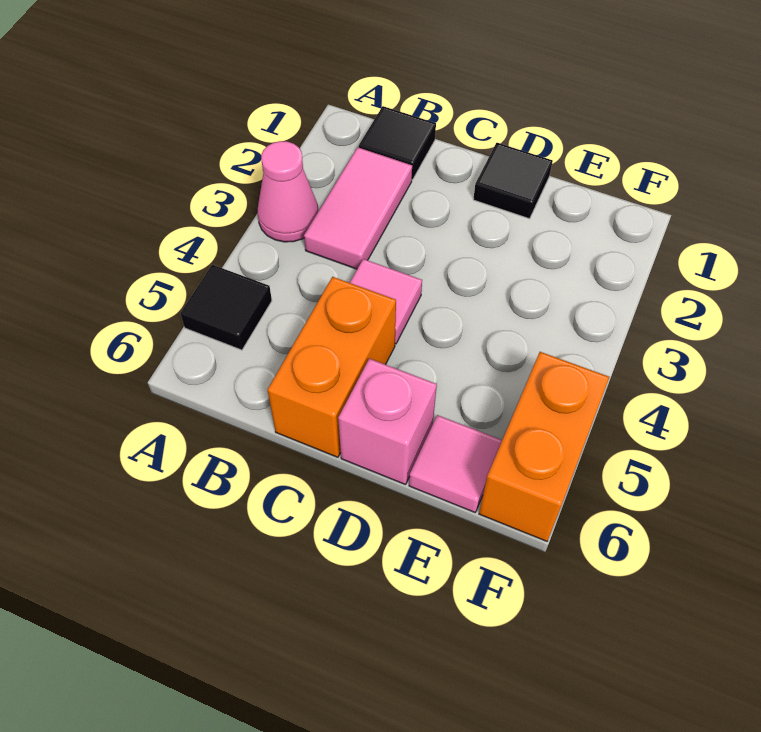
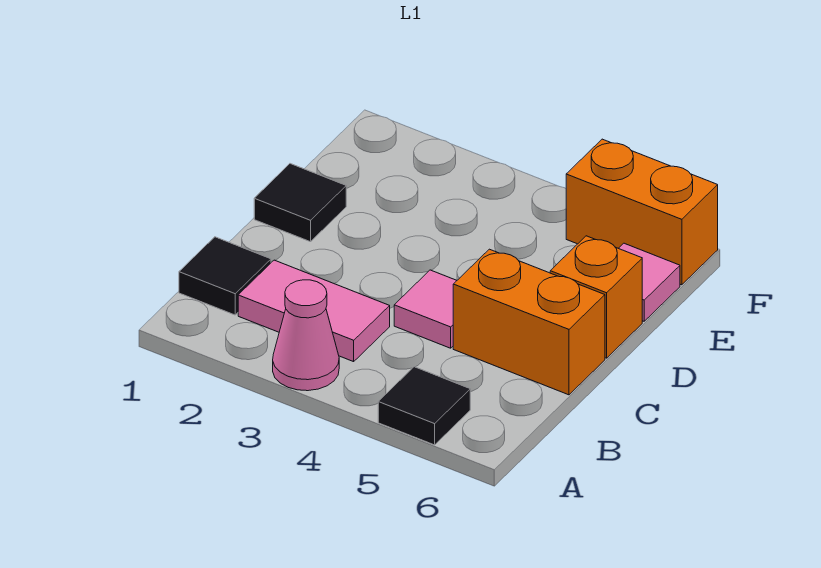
pink 1x1 brick [338,359,437,485] -> orange 1x1 brick [550,236,642,358]

